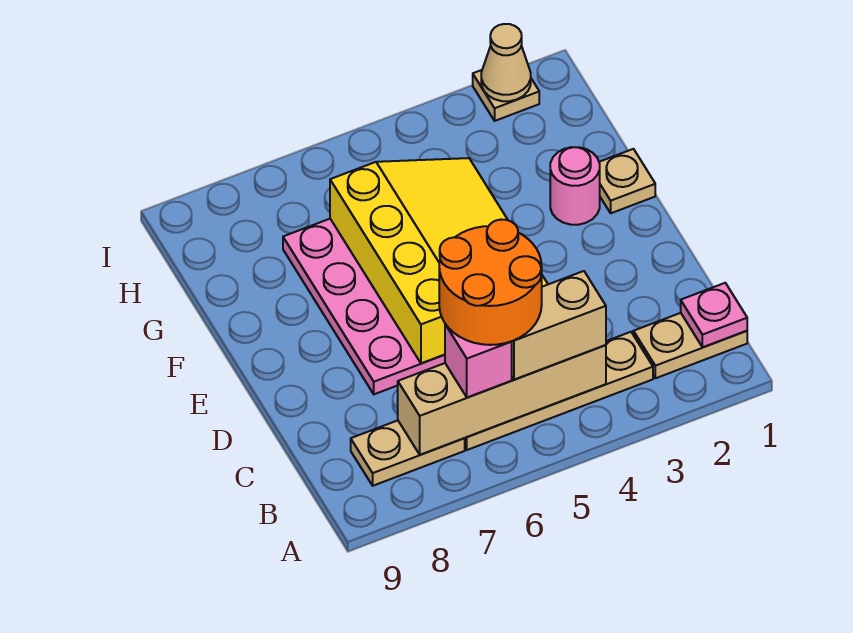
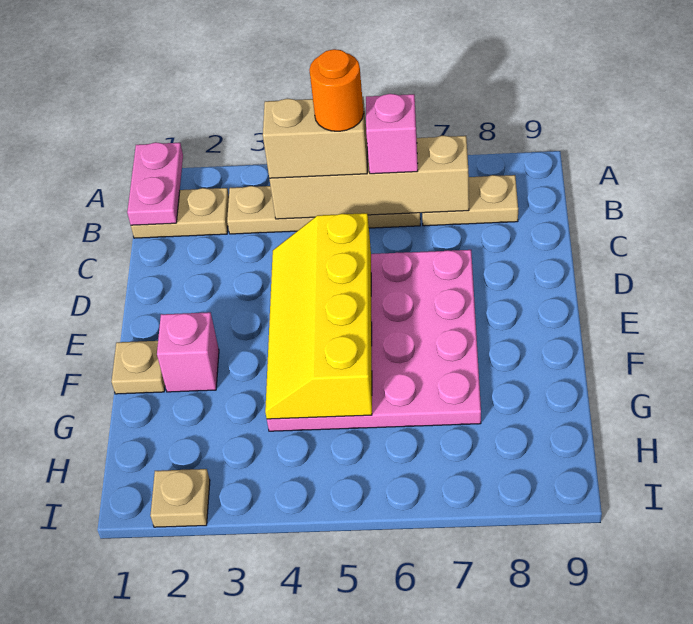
pink 1x1 plate [681,283,747,347] -> pink 1x2 plate [127,142,183,225]
orange 2x2 round brick [439,220,542,345] -> orange 1x1 round brick [309,49,364,131]
yellow 3x4 slope [330,158,548,363] -> yellow 2x4 slope [265,213,372,419]
pink 1x1 round brick [550,147,600,225] -> pink 1x1 brick [157,312,219,392]
tan 1x1 cone [481,24,531,101] -> none

